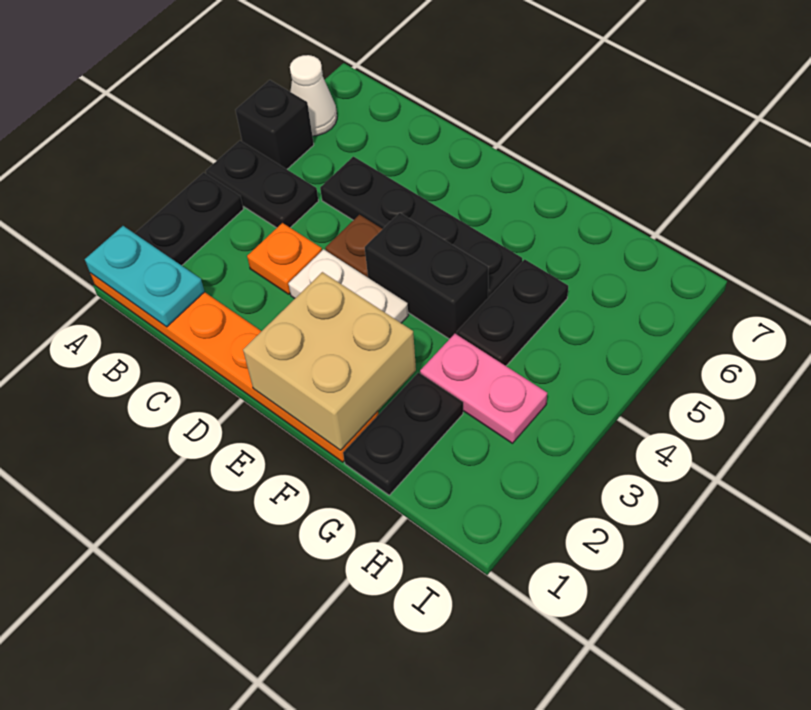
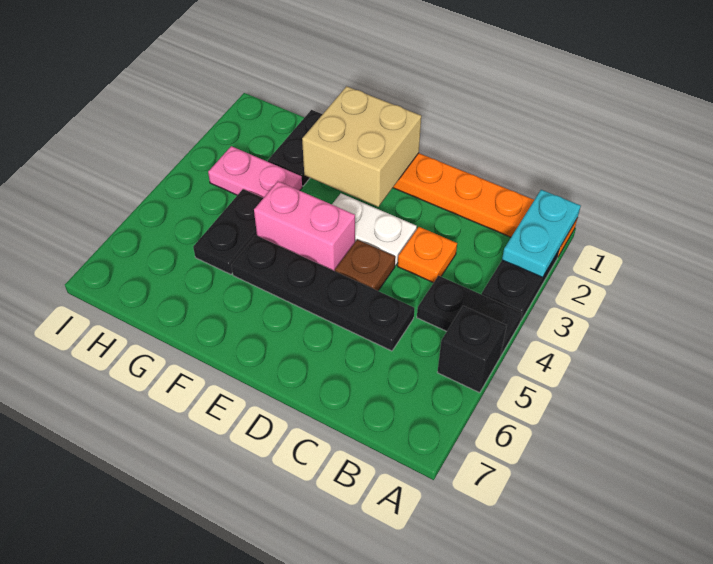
cyan 1x2 plate [85,226,205,327] -> cyan 1x2 plate turned to [502,190,581,277]
white 1x1 cone [290,55,337,136] -> none
black 1x2 brick [365,213,488,339] -> pink 1x2 brick [254,181,355,271]

